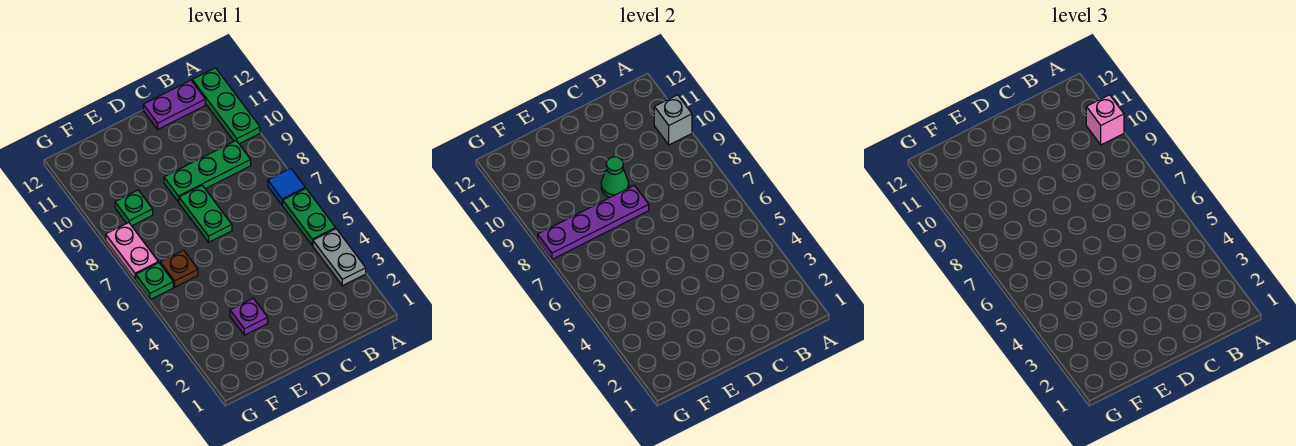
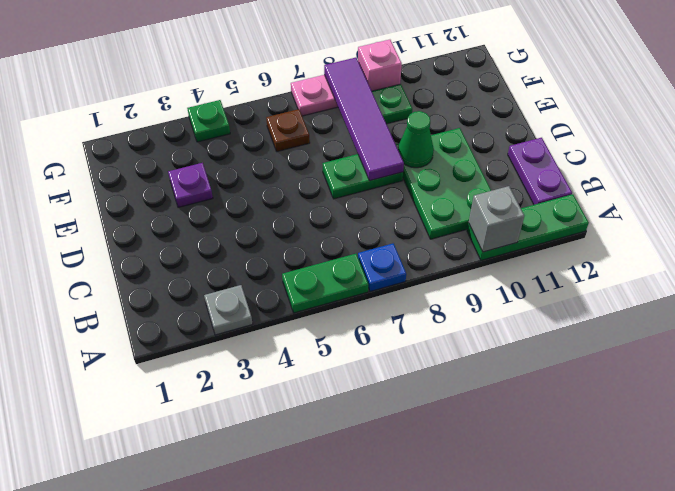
grey 1x2 plate [313,229,366,286] -> grey 1x1 plate [204,285,253,335]
blue 1x1 tile [268,168,305,205] -> blue 1x1 plate [358,243,406,292]
pink 1x1 brick [1086,95,1124,145] -> pink 1x1 brick moved to [358,40,402,91]
green 1x3 plate [164,141,251,202] -> green 2x3 plate [396,128,491,239]
purple 1x4 plate [538,185,649,259] -> purple 1x4 tile [324,58,404,181]
green 1x1 plate [136,263,173,300] -> green 1x1 plate moved to [187,100,230,142]

